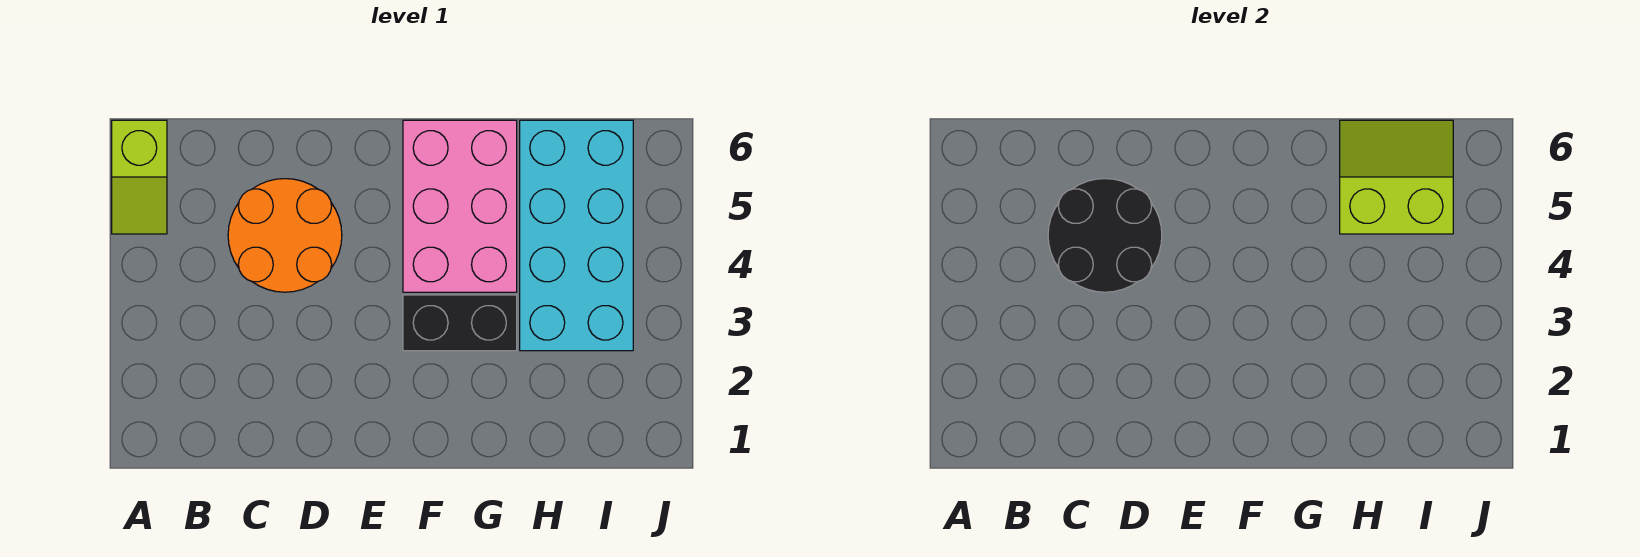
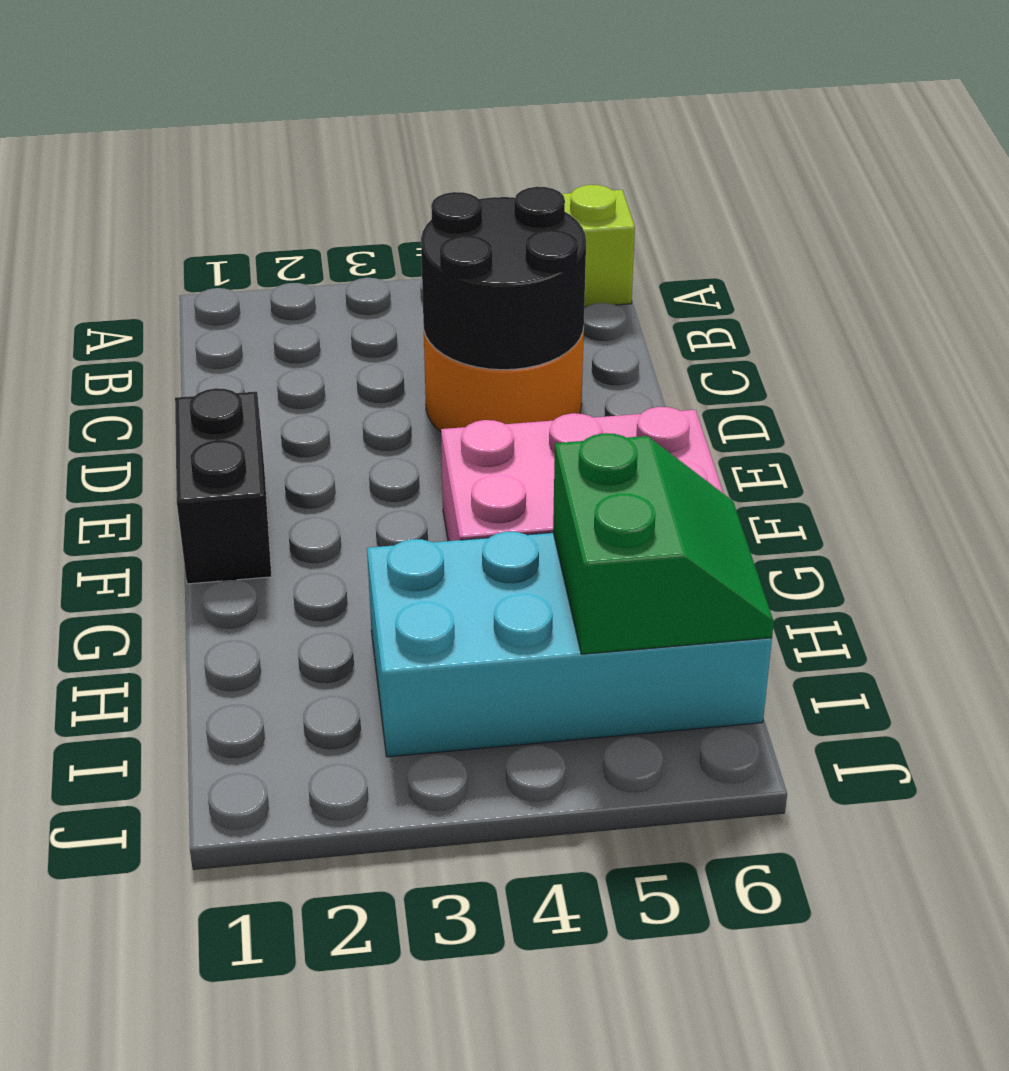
black 1x2 brick [403,295,517,351] -> black 1x2 brick moved to [175,388,272,584]
lime 2x2 slope [1340,120,1453,234] -> green 2x2 slope [553,433,774,654]

